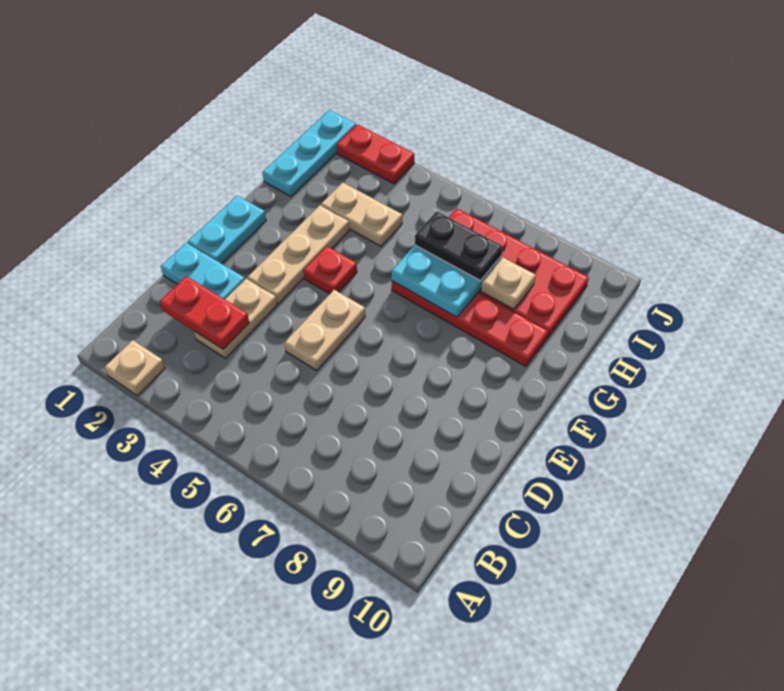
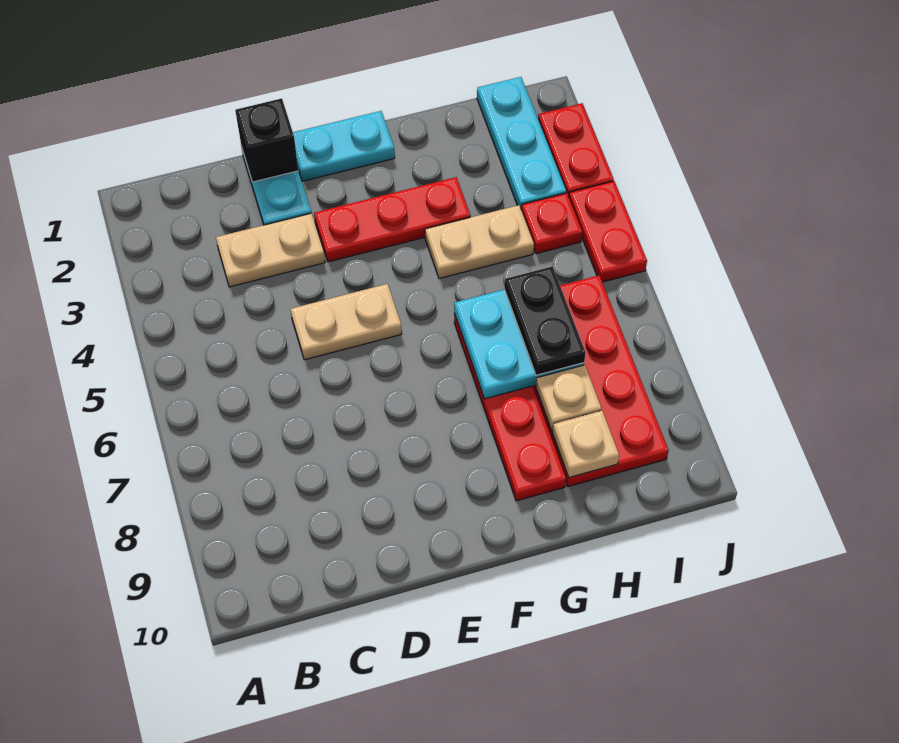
tan 1x1 plate [105,340,165,396] -> tan 1x1 plate moved to [552,411,619,478]
red 1x2 plate [160,276,249,349] -> red 1x2 plate moved to [569,181,647,282]
none -> black 1x1 brick [235,98,298,182]
tan 1x3 plate [247,205,349,304] -> red 1x3 plate [314,177,471,262]
red 1x1 plate [304,246,357,294] -> red 1x1 plate moved to [521,193,582,254]
cyan 1x3 plate [262,110,356,196] -> cyan 1x3 plate turned to [477,77,566,208]
tan 1x2 plate [321,183,402,246] -> tan 1x2 plate turned to [425,205,534,279]

